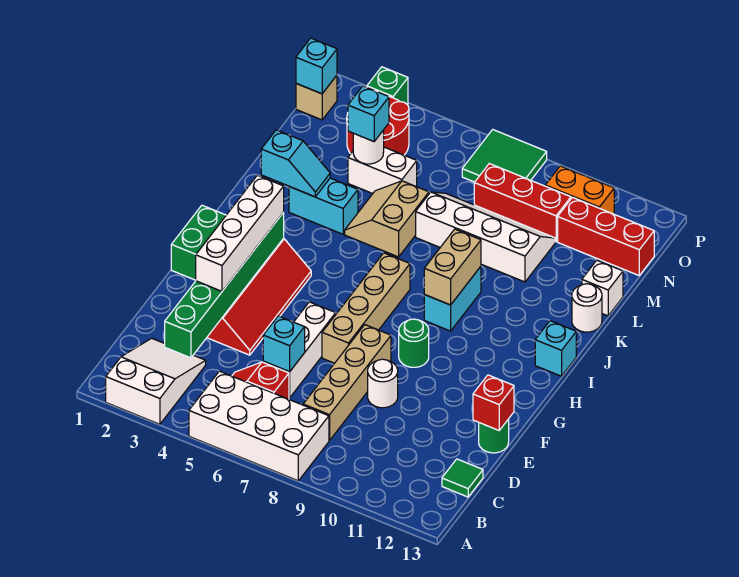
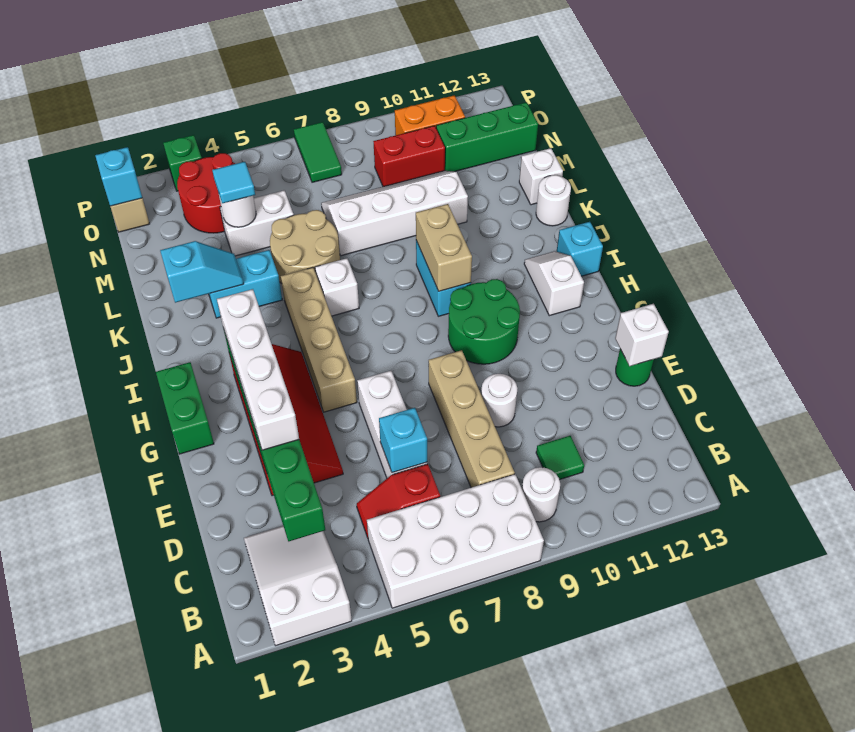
none -> white 1x1 round brick [522,467,560,522]
green 1x1 tile [442,459,483,497] -> green 1x1 tile moved to [536,436,584,480]
red 1x1 brick [473,375,514,430] -> white 1x1 brick [615,304,669,366]
tan 1x4 brick [322,253,410,363] -> tan 1x4 brick moved to [281,267,357,412]
green 1x1 round brick [399,319,429,367] -> green 2x2 round brick [448,279,520,364]
none -> white 1x2 slope [524,251,584,316]
none -> white 1x1 brick [315,258,359,316]
tan 2x2 slope [345,181,429,257] -> tan 2x2 round brick [270,210,340,284]
cyan 1x1 brick [348,86,389,141] -> cyan 1x1 tile [212,162,255,203]
red 1x3 brick [474,164,571,242] -> red 1x2 brick [373,126,445,187]
red 1x3 brick [558,198,654,275] -> green 1x3 brick [436,102,538,172]
green 2x2 tile [462,130,547,182] -> green 1x2 tile [294,122,342,182]

